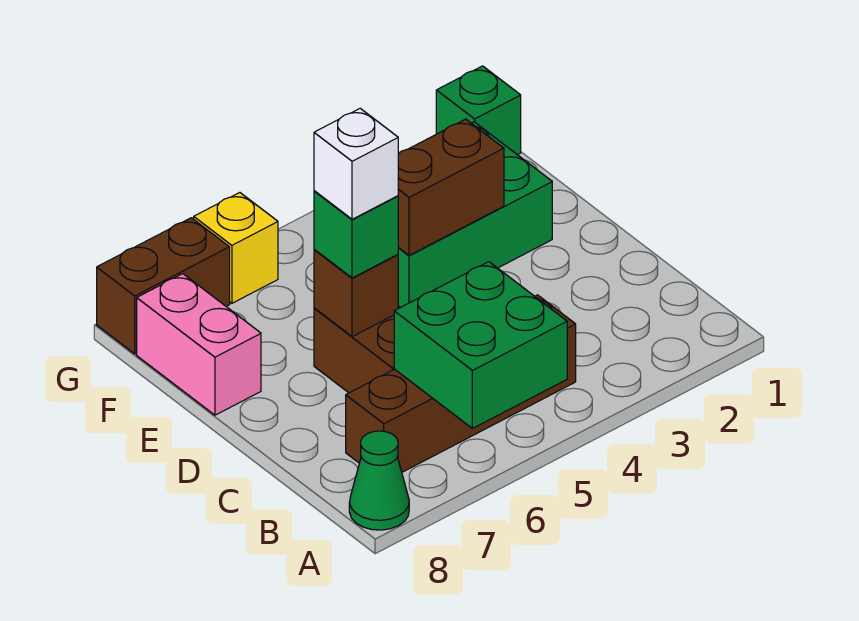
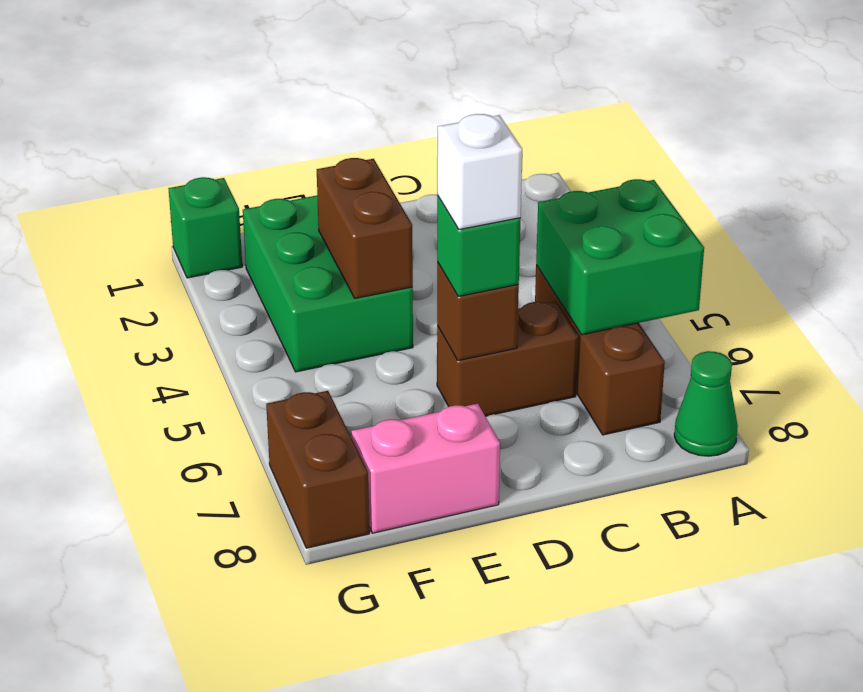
brown 1x4 brick [346,295,576,472] -> brown 1x3 brick [535,265,665,435]
yellow 1x1 brick [194,193,278,303] -> none

